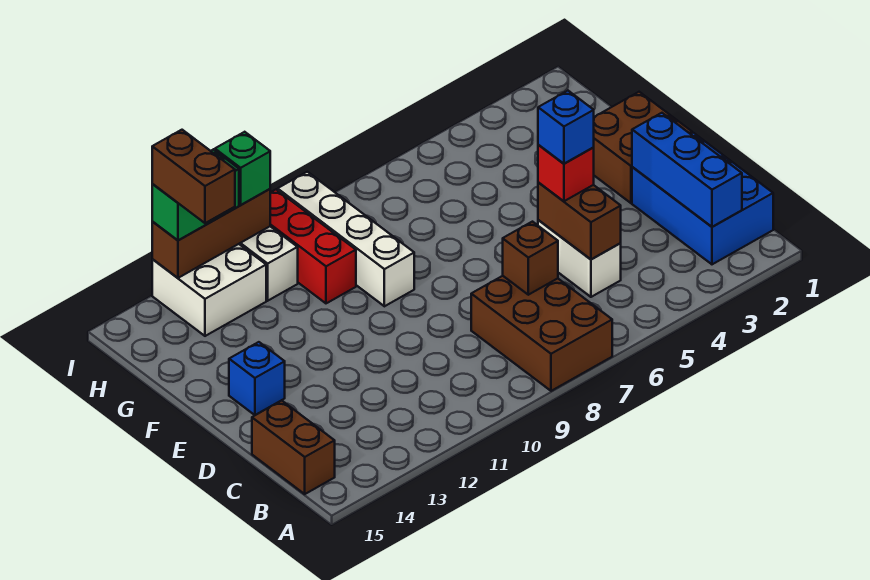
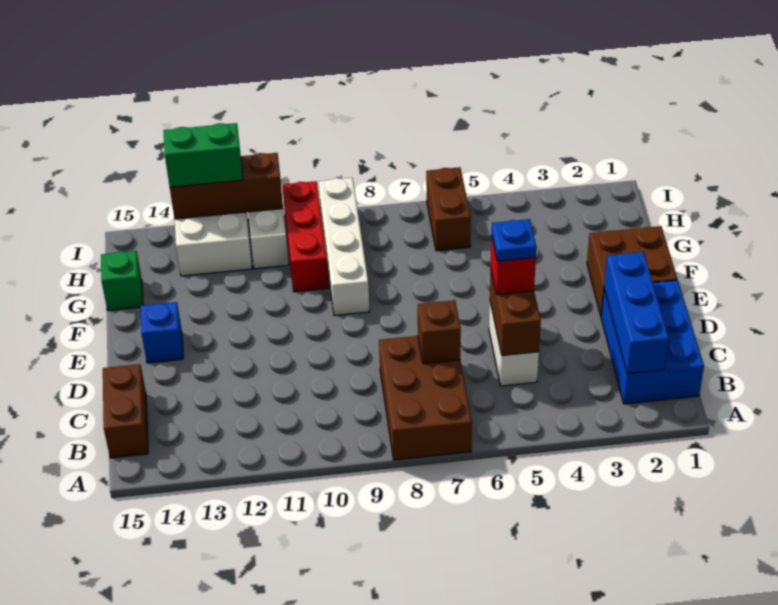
blue 1x1 brick [538,91,594,164] -> blue 1x1 plate [492,219,536,261]
brown 1x2 brick [152,130,235,223] -> brown 1x2 brick moved to [426,167,471,251]
green 1x1 brick [215,132,270,205] -> green 1x1 brick moved to [101,251,143,310]

